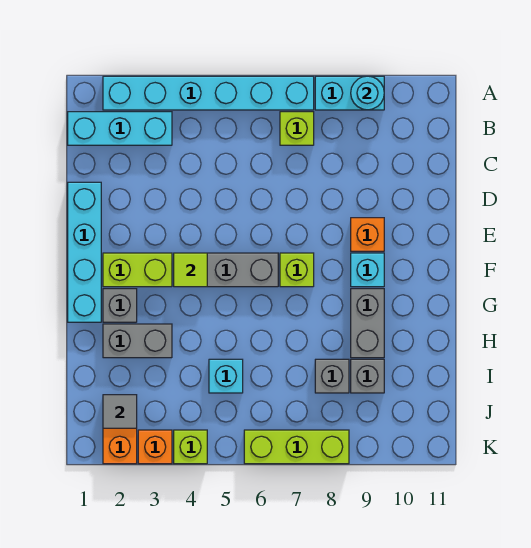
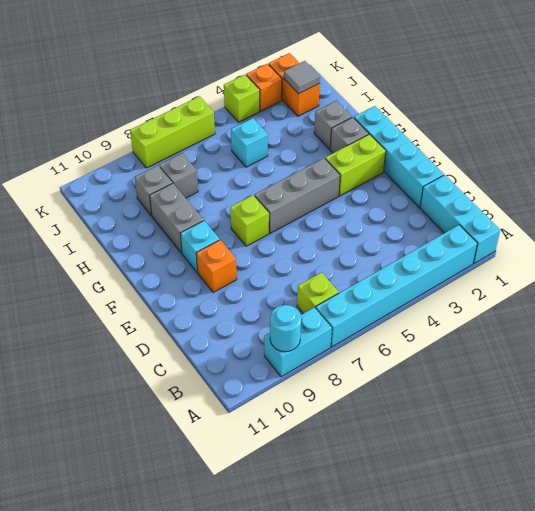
cyan 1x3 brick [68,112,172,145] -> cyan 1x3 brick turned to [420,175,500,264]
lime 1x1 tile [174,253,207,287] -> none
grey 1x2 brick [103,324,172,358] -> grey 1x1 brick [314,101,352,149]

